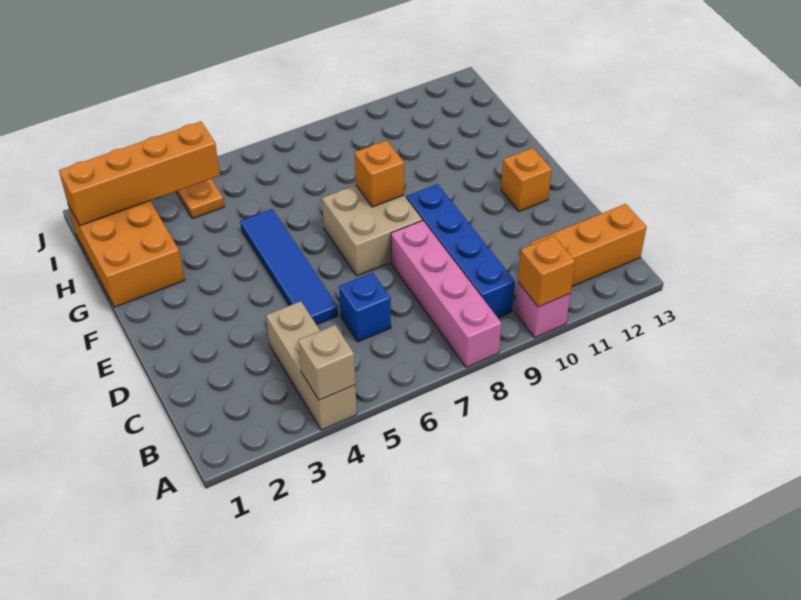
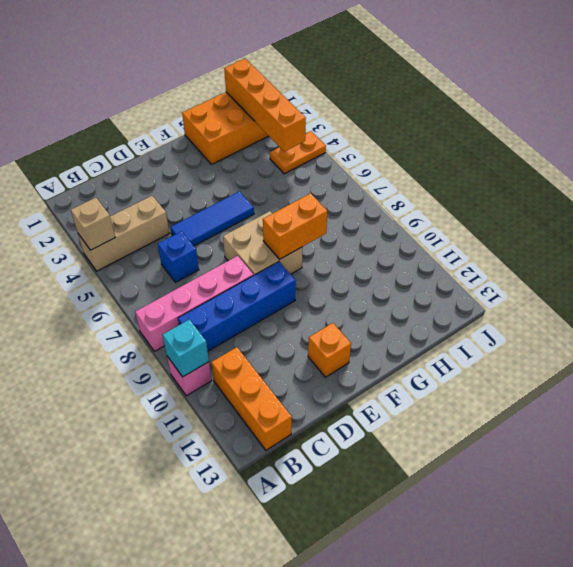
orange 1x1 brick [518,236,575,307] -> cyan 1x1 brick [162,319,209,377]
blue 1x4 tile [240,209,338,325] -> blue 1x3 tile [170,191,254,246]
orange 1x1 brick [355,140,404,207] -> orange 1x2 brick [263,193,327,259]

